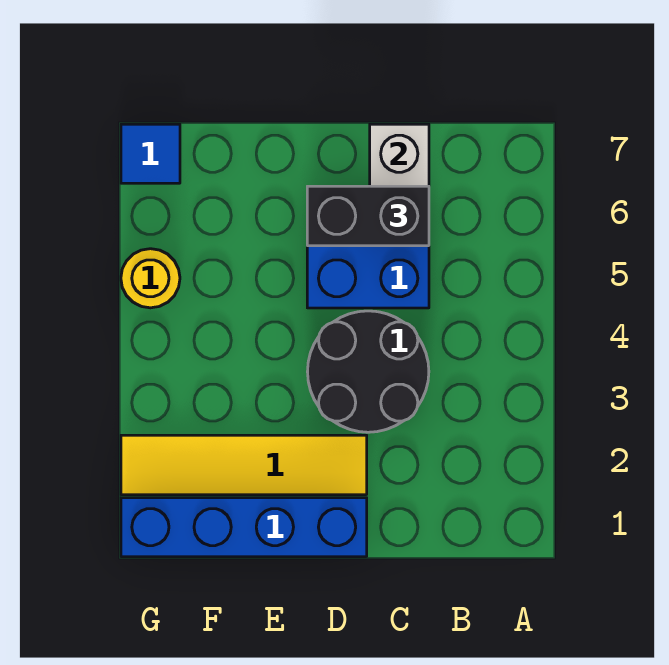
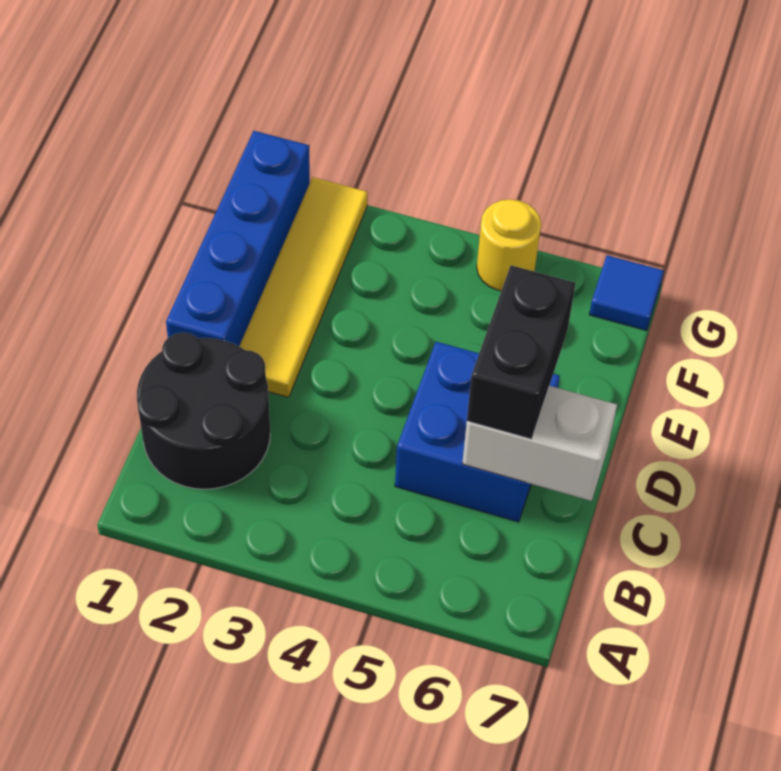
black 2x2 round brick [307,311,429,432] -> black 2x2 round brick moved to [137,333,270,489]

